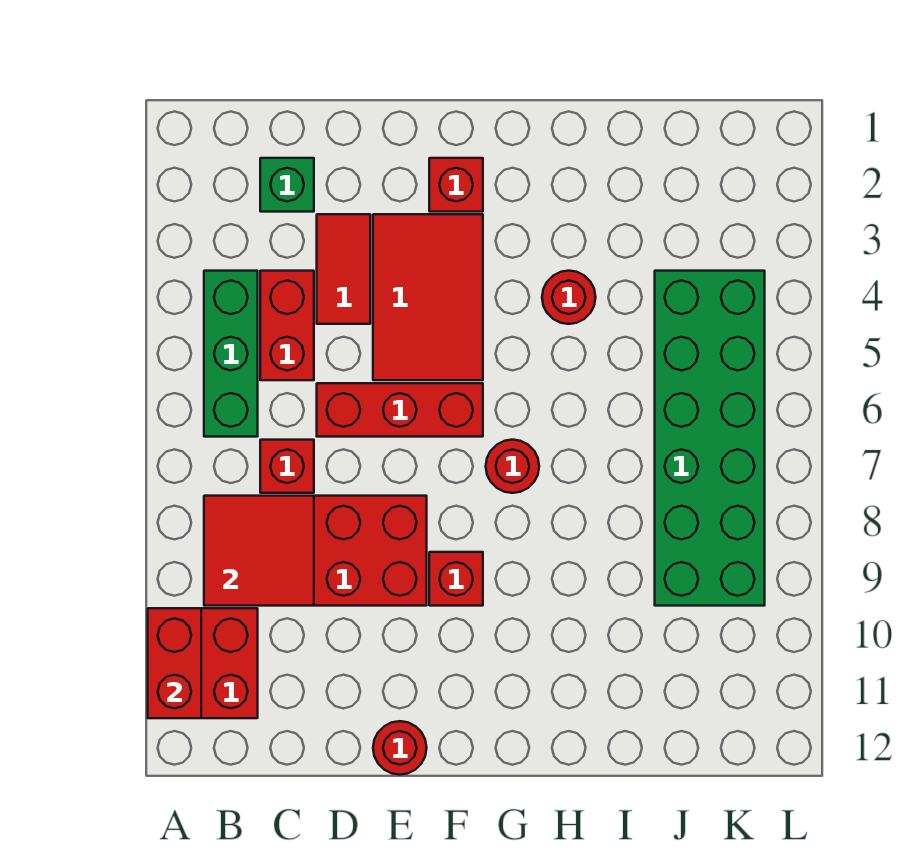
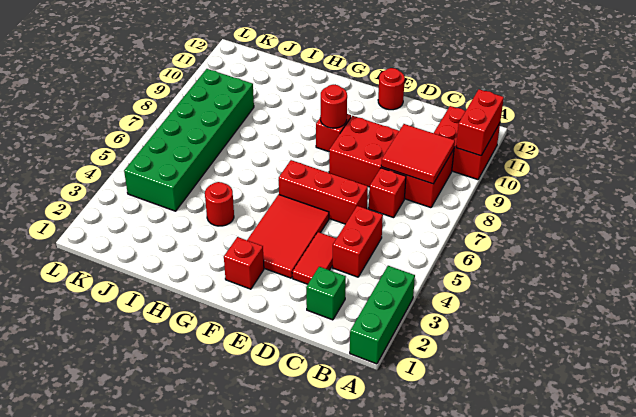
green 1x3 brick [204,271,258,437] -> green 1x3 brick moved to [350,266,415,364]
red 1x1 round brick [486,440,539,493] -> red 1x1 round brick moved to [320,85,347,128]

